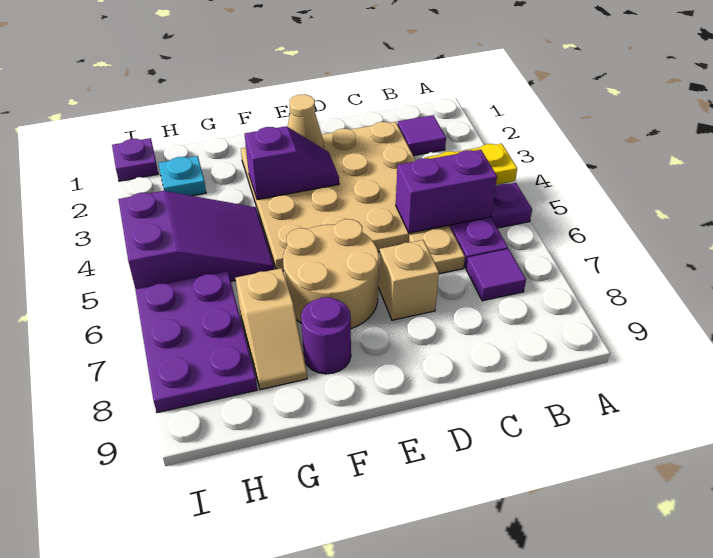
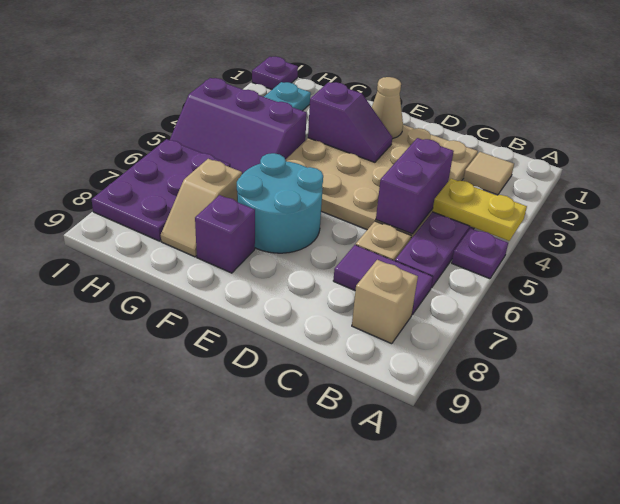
purple 1x1 tile [397,115,446,156] -> tan 1x1 tile [463,152,514,195]
purple 1x2 brick [396,150,497,233] -> purple 1x2 brick turned to [376,138,454,234]
purple 1x1 tile [466,249,526,301] -> purple 1x2 tile [333,245,433,315]
tan 1x1 brick [379,240,439,320] -> tan 1x1 brick moved to [352,260,418,344]
tan 2x2 round brick [283,219,379,329] -> cyan 2x2 round brick [237,153,323,253]
purple 1x1 round brick [301,297,351,374] -> purple 1x1 brick [195,195,255,273]
purple 2x3 slope [118,191,274,289] -> purple 2x3 slope turned to [170,78,307,174]

